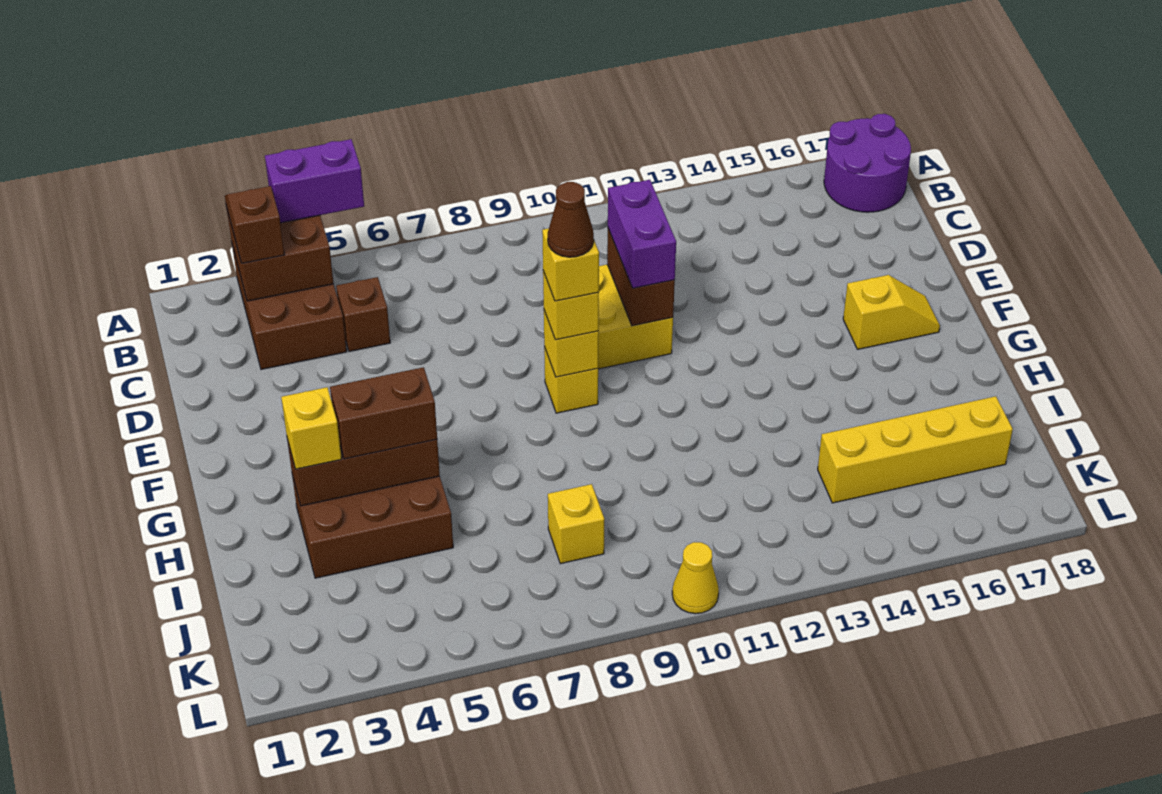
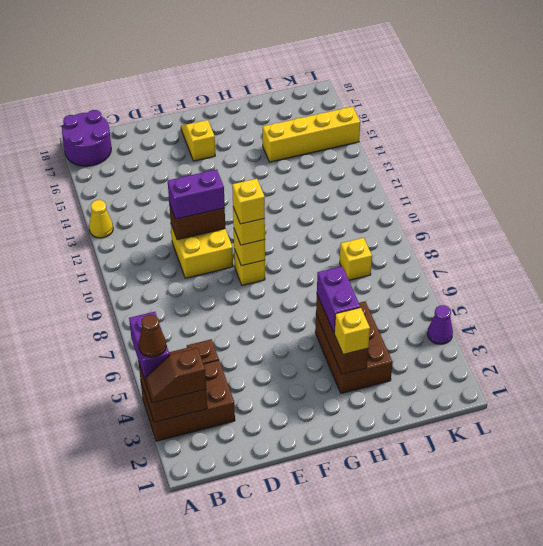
brown 1x1 cone [548,182,594,257] -> brown 1x1 cone moved to [139,315,166,357]
brown 1x2 brick [330,367,437,459] -> purple 1x2 brick [317,266,360,332]
yellow 1x4 brick [818,396,1013,503] -> yellow 1x4 brick turned to [263,106,360,162]
none -> purple 1x1 cone [427,305,453,344]
yellow 1x1 cone [672,542,719,614] -> yellow 1x1 cone moved to [89,200,113,238]

